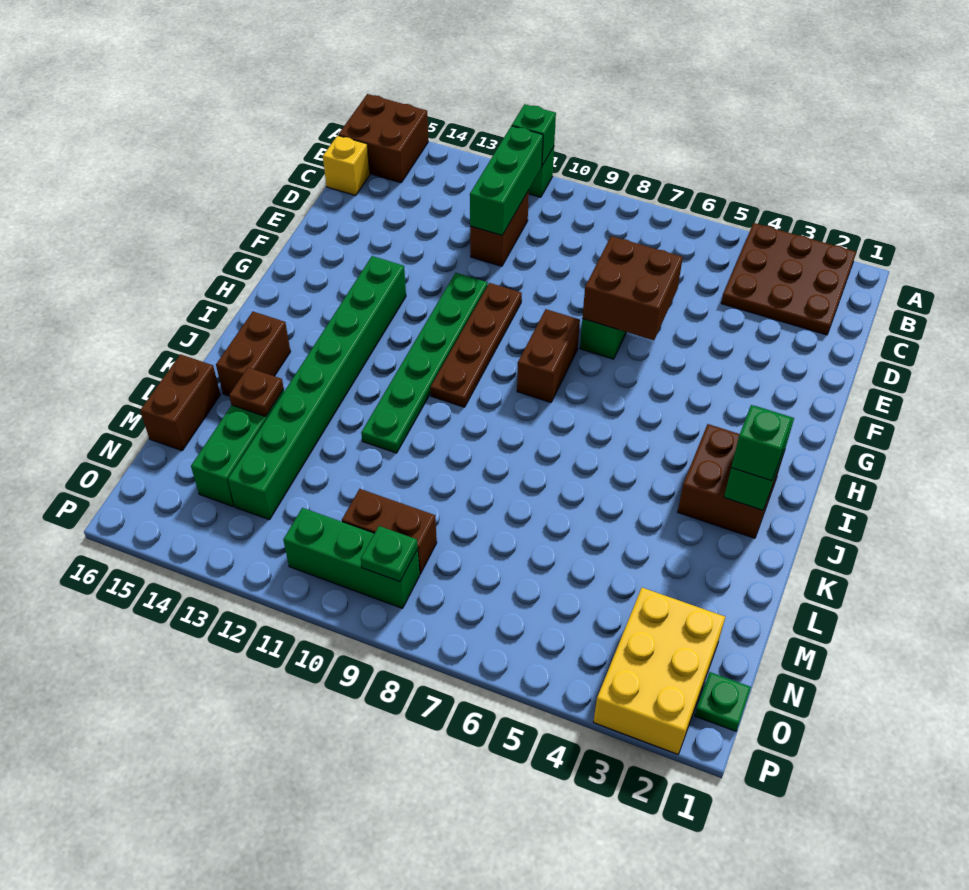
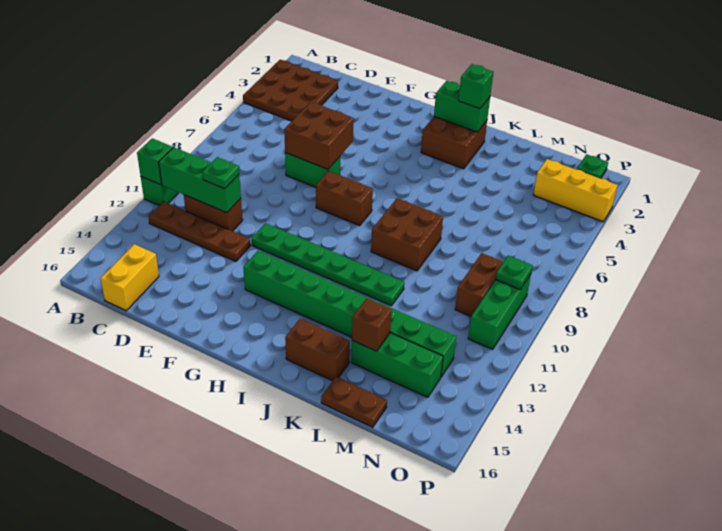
brown 2x2 brick [338,94,428,183] -> brown 2x2 brick moved to [371,198,443,271]
yellow 1x1 brick [323,135,370,196] -> yellow 1x2 brick [100,244,159,311]
none -> green 1x1 plate [202,157,239,189]
brown 1x4 plate [430,283,522,407] -> brown 1x4 plate moved to [148,202,250,261]
brown 1x1 plate [229,368,284,416] -> brown 1x1 brick [352,298,392,351]
brown 1x2 brick [140,354,220,451] -> brown 1x2 plate [321,377,387,427]
yellow 2x3 brick [593,588,725,754] -> yellow 1x3 brick [533,159,618,222]

